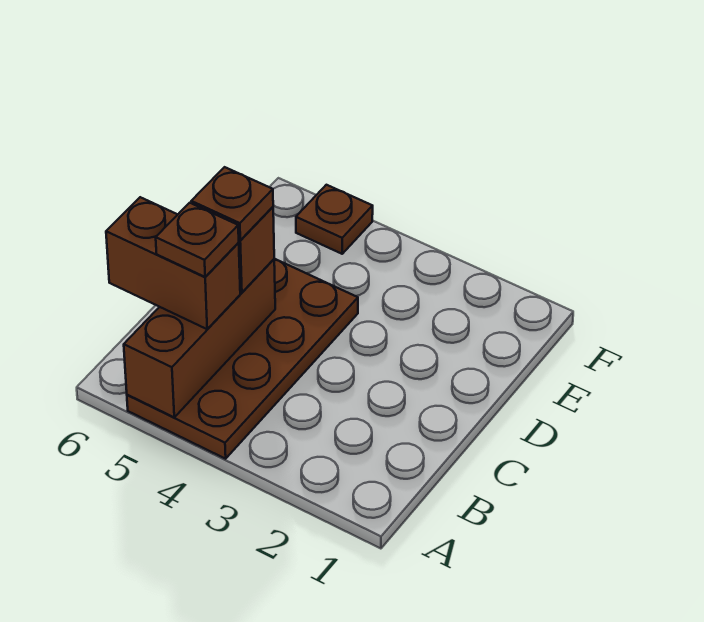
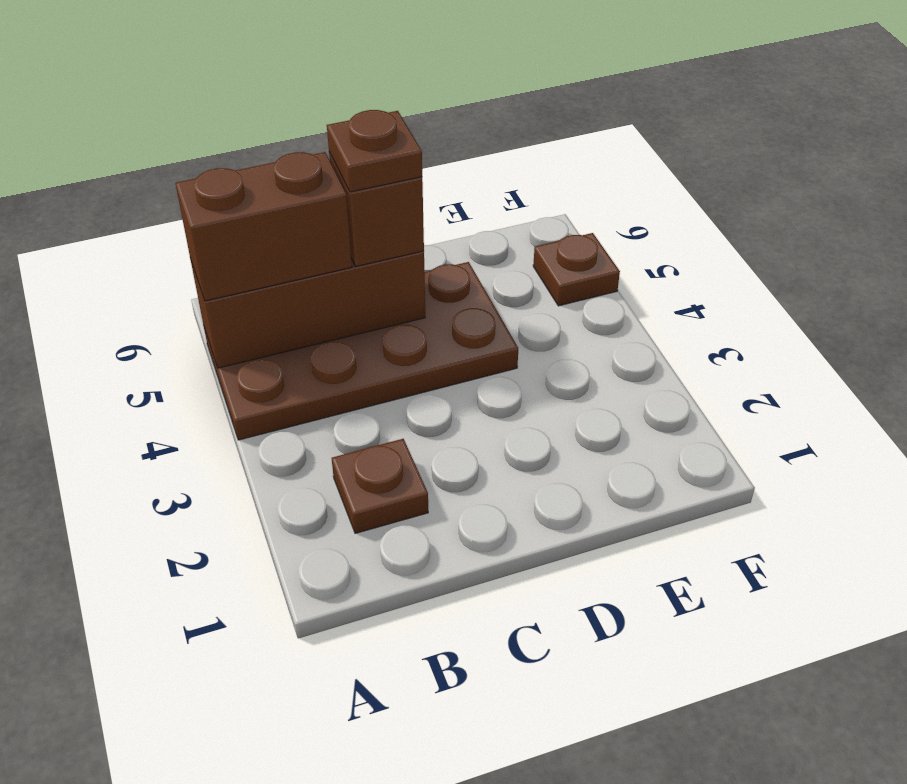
brown 1x2 brick [106,197,240,329] -> brown 1x2 brick turned to [175,152,352,301]
brown 1x1 plate [156,203,239,277] -> brown 1x1 plate moved to [332,439,428,533]

